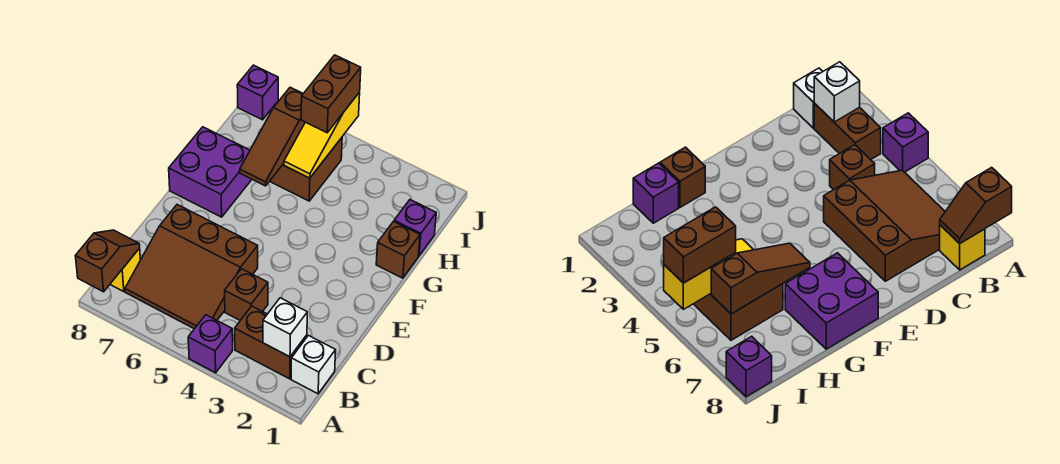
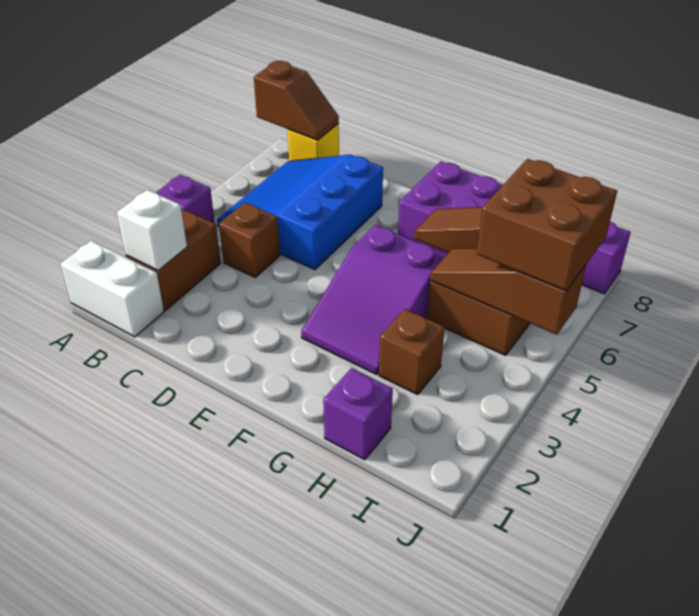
white 1x1 brick [291,336,336,394] -> white 1x2 brick [60,240,164,337]
brown 3x3 slope [125,205,258,329] -> blue 3x3 slope [217,155,383,270]
none -> purple 2x3 slope [301,225,447,375]
brown 1x1 brick [376,222,420,278] -> brown 1x1 brick moved to [379,309,445,395]
yellow 1x3 slope [284,92,360,178] -> brown 1x3 slope [430,248,586,335]
brown 1x2 brick [301,55,361,133] -> brown 2x2 brick [477,159,617,291]

